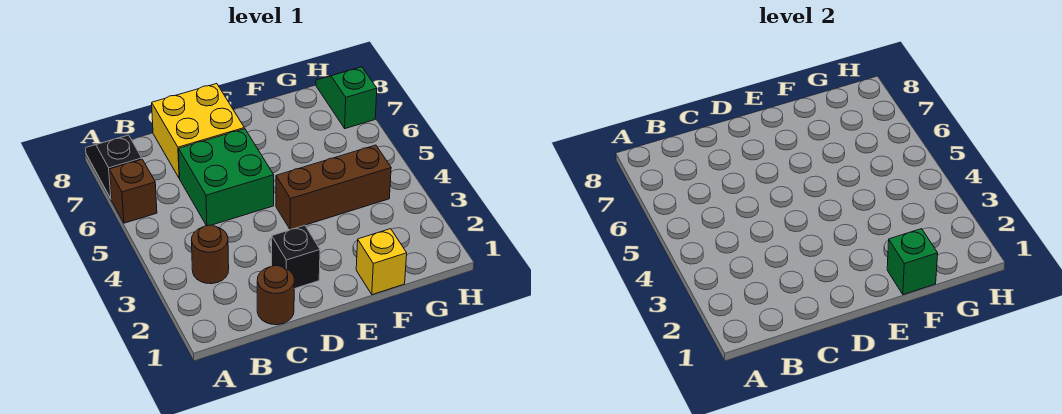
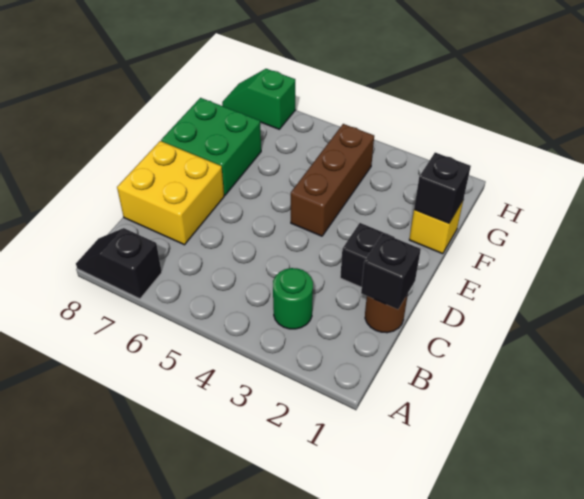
brown 1x1 brick [109,159,157,223] -> none
brown 1x1 round brick [192,225,229,284] -> green 1x1 round brick [273,268,313,329]
none -> black 1x1 brick [361,233,421,309]
green 2x2 brick [179,129,274,226] -> green 2x2 brick moved to [161,98,261,195]
green 1x1 brick [887,229,938,295] -> black 1x1 brick [414,153,471,223]

